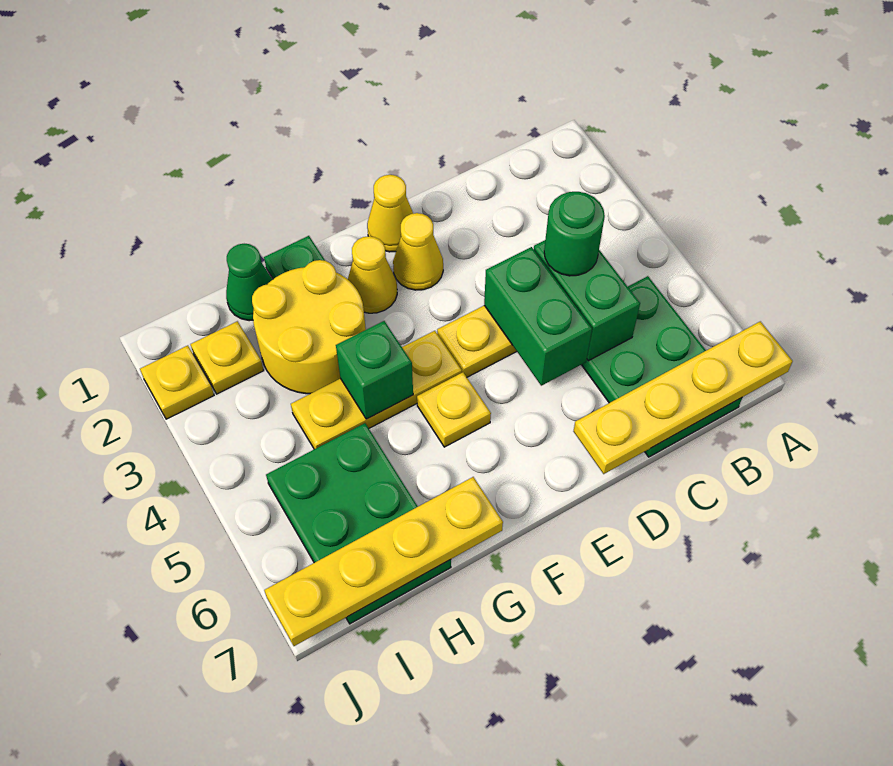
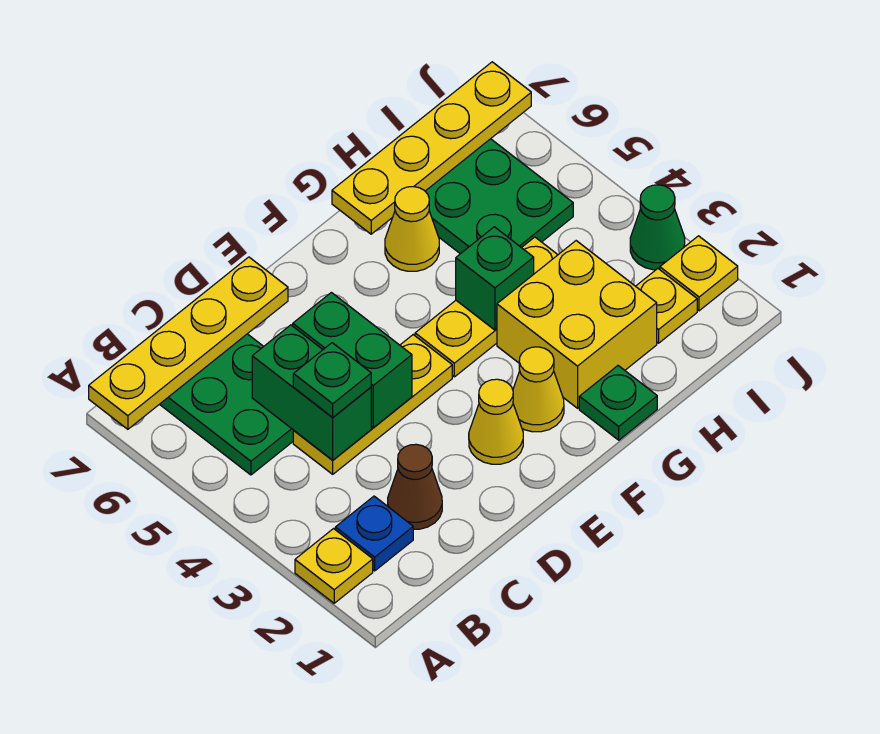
none -> blue 1x1 plate [335,496,413,571]
none -> brown 1x1 cone [388,444,442,529]
green 1x1 round brick [544,192,605,276] -> green 1x1 plate [293,343,371,417]
yellow 1x1 cone [367,175,413,252] -> yellow 1x1 cone moved to [385,187,439,271]
yellow 1x1 plate [417,372,491,447] -> yellow 1x1 plate moved to [295,529,373,603]
yellow 2x2 round brick [252,260,366,394] -> yellow 2x2 brick [497,241,657,408]
green 1x1 cone [226,244,273,321] -> green 1x1 cone moved to [630,185,685,270]

